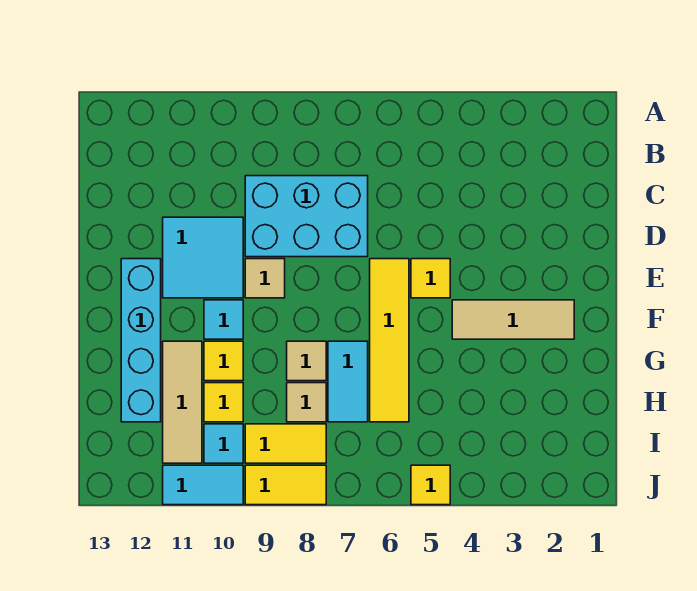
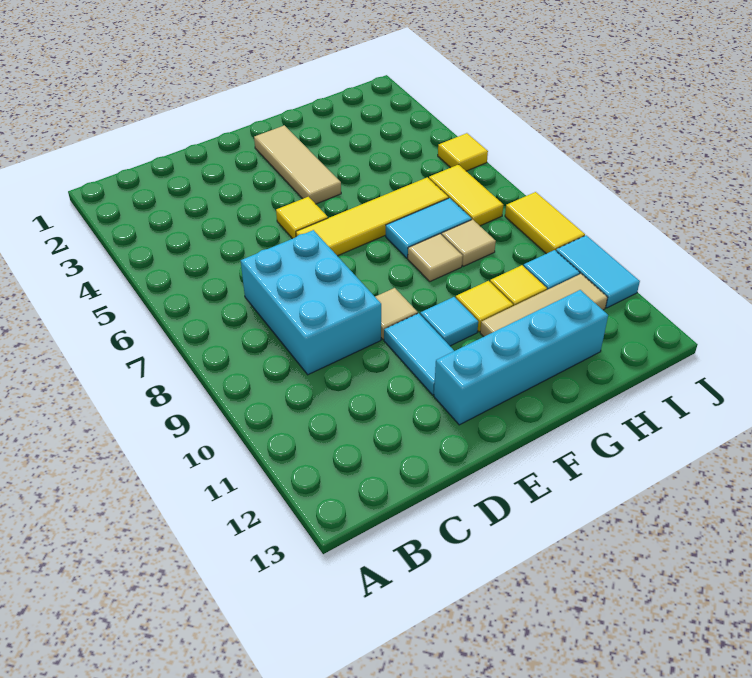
cyan 2x2 tile [163,217,243,298] -> cyan 1x2 tile [384,313,454,395]
yellow 1x2 tile [245,424,326,463] -> yellow 1x2 tile moved to [429,165,503,226]

